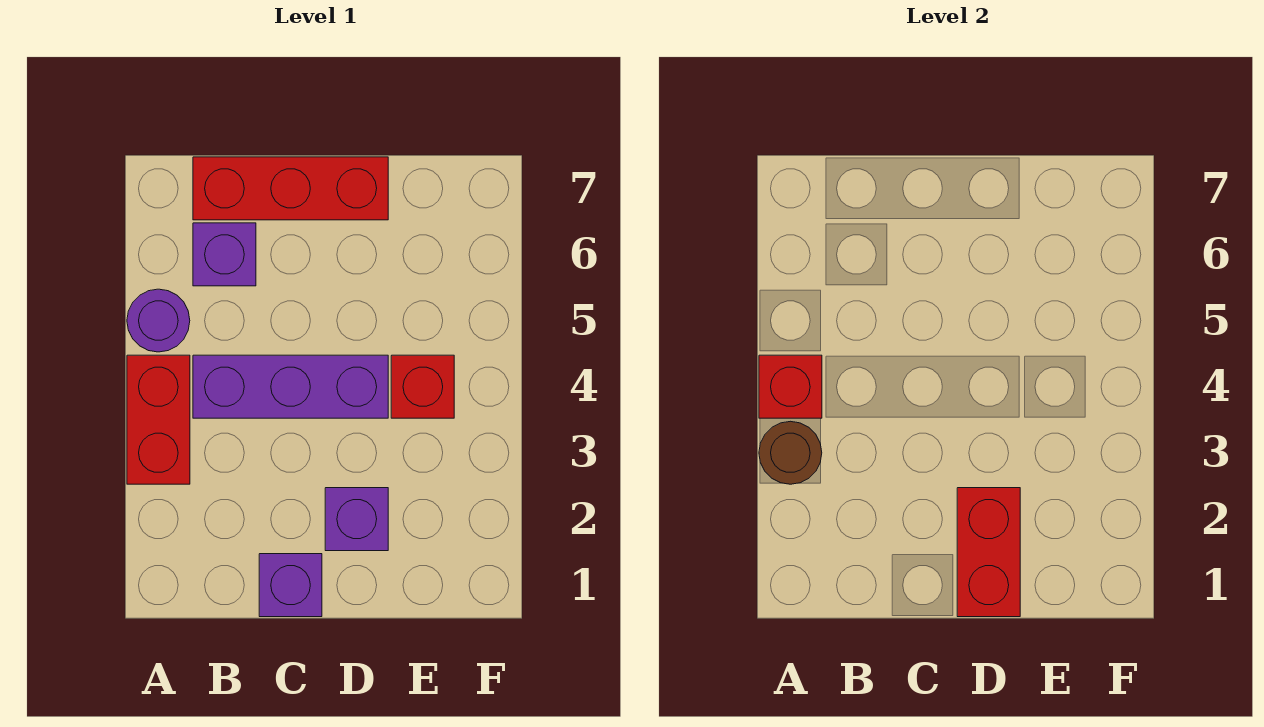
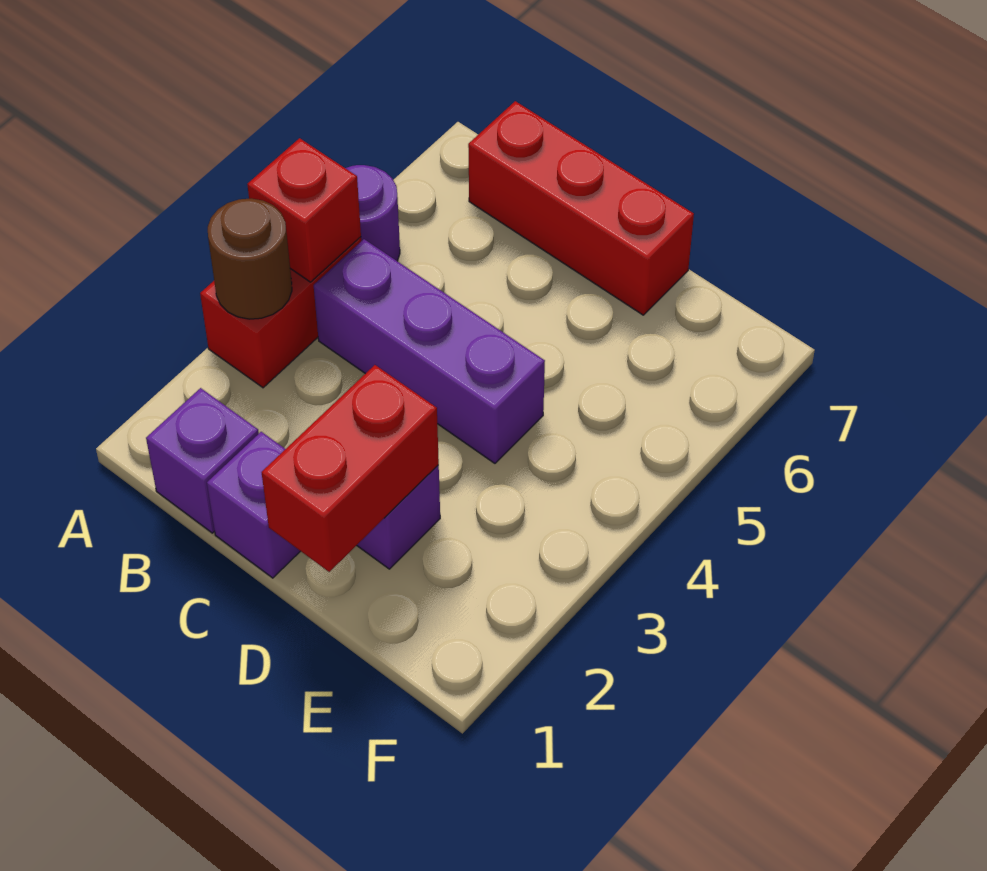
purple 1x1 brick [193,223,256,286] -> purple 1x1 brick moved to [146,388,259,533]
red 1x1 brick [391,355,454,418] -> none

